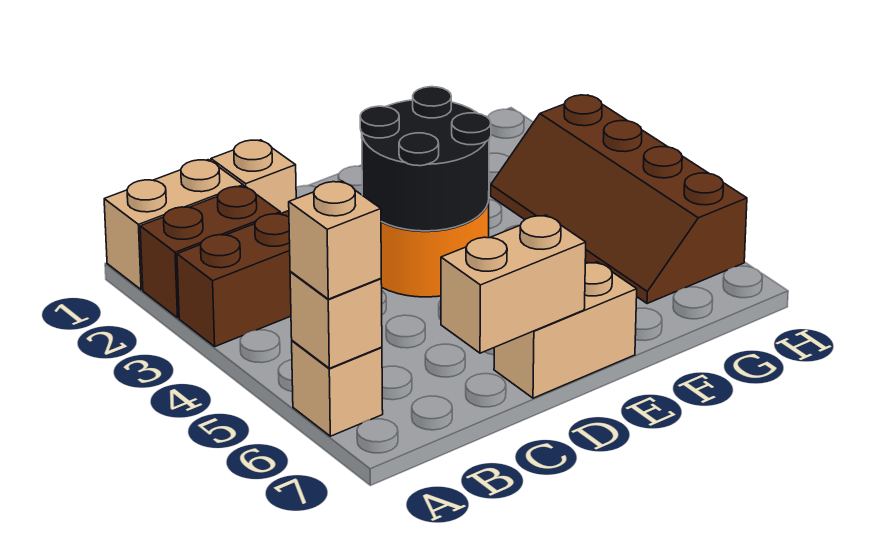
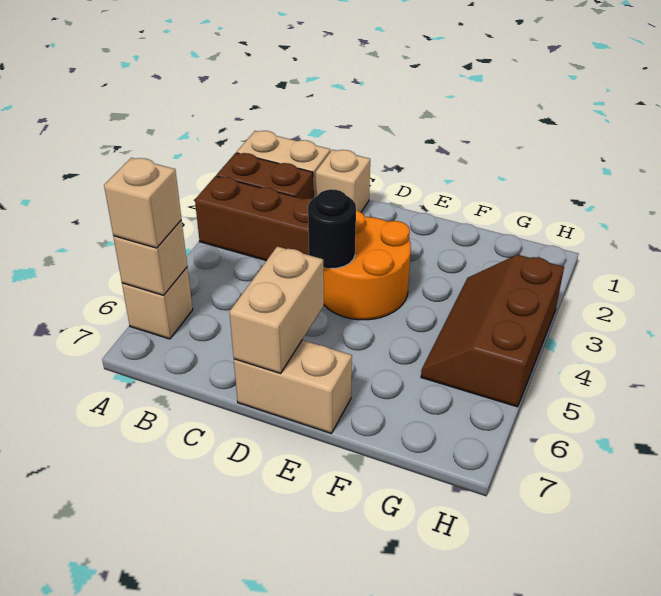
tan 1x2 brick [441,215,586,353] -> tan 1x2 brick turned to [229,246,324,373]
black 2x2 round brick [360,87,491,231] -> black 1x1 round brick [308,189,356,269]
brown 2x4 slope [491,95,747,304] -> brown 2x3 slope [421,255,564,407]

